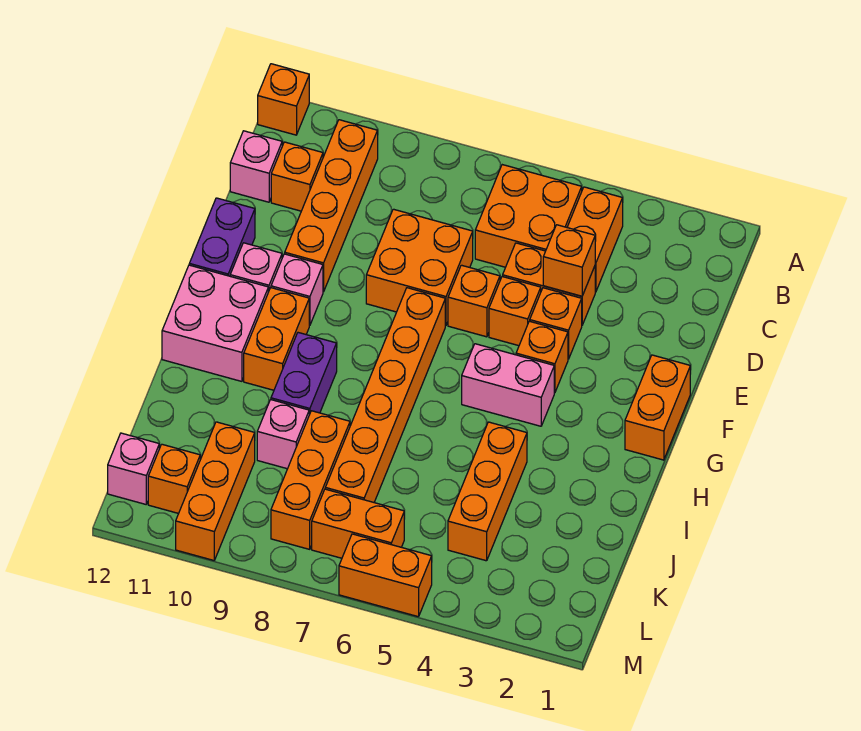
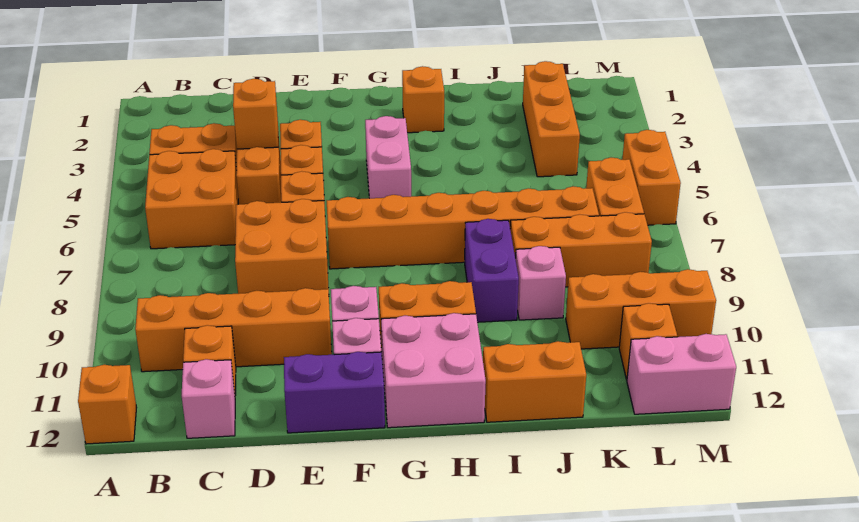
orange 1x2 brick [625,355,690,460] -> orange 1x2 brick moved to [483,341,586,422]
orange 1x1 brick [516,321,568,393] -> orange 1x1 brick moved to [402,66,444,133]
purple 1x2 brick [271,333,337,415] -> purple 1x2 brick turned to [465,219,519,322]
orange 1x3 brick [448,422,527,561] -> orange 1x3 brick turned to [523,61,580,177]
pink 1x1 brick [108,433,159,504] -> pink 1x2 brick [627,334,736,414]

